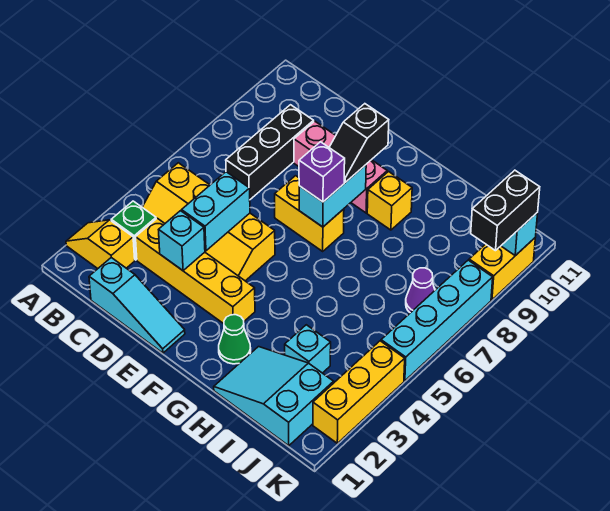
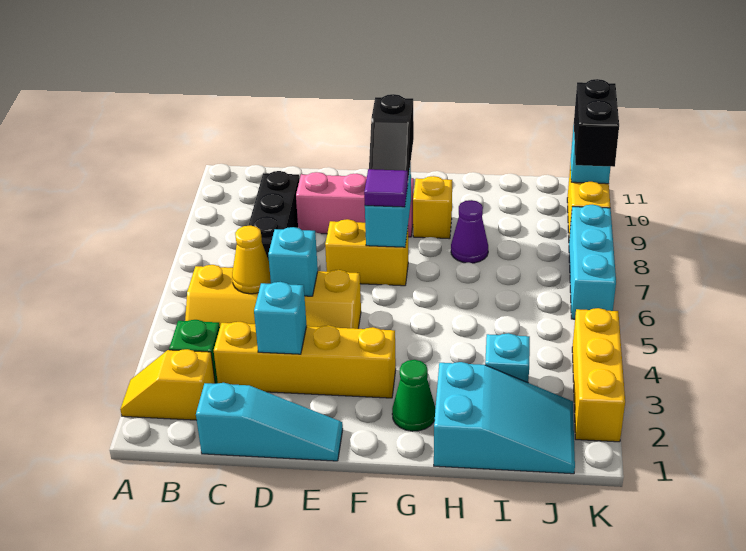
none -> yellow 1x1 cone [232,226,271,294]
cyan 1x2 brick [182,172,250,251] -> cyan 1x1 brick [268,227,318,296]
purple 1x1 brick [299,142,345,202] -> purple 1x1 tile [364,169,408,207]
cyan 2x3 slope [214,347,334,446] -> cyan 2x3 slope turned to [434,362,575,474]
purple 1x1 cone [406,268,435,313] -> purple 1x1 cone moved to [451,200,488,263]
cyan 1x4 brick [381,260,493,381] -> cyan 1x3 brick [569,205,616,319]

